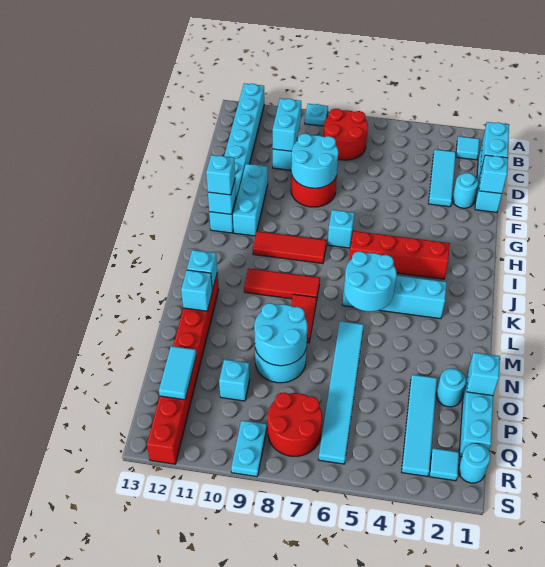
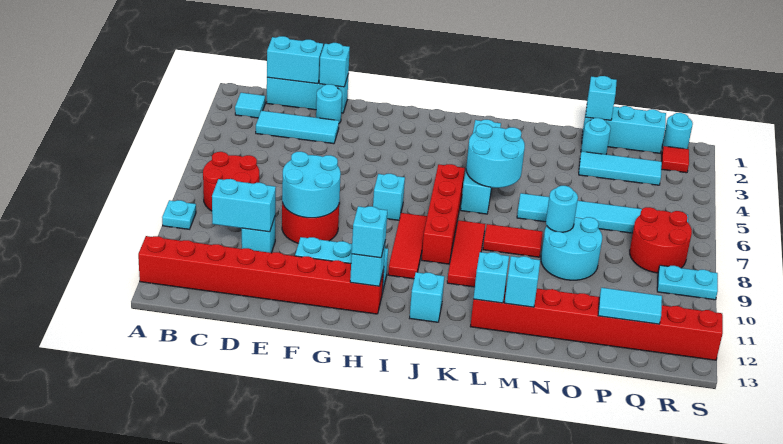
cyan 1x8 brick [209,83,264,233] -> red 1x8 brick [138,236,384,314]
red 1x4 brick [349,231,450,279] -> red 1x4 brick moved to [422,164,465,264]
cyan 2x2 round brick [254,303,307,366] -> cyan 1x1 round brick [546,186,578,232]
cyan 1x4 tile [402,375,437,477] -> cyan 1x3 tile [579,152,662,185]
cyan 1x1 brick [219,359,250,401] -> cyan 1x1 brick moved to [410,272,444,322]
cyan 1x1 tile [429,448,459,481] -> red 1x1 tile [661,146,689,173]

